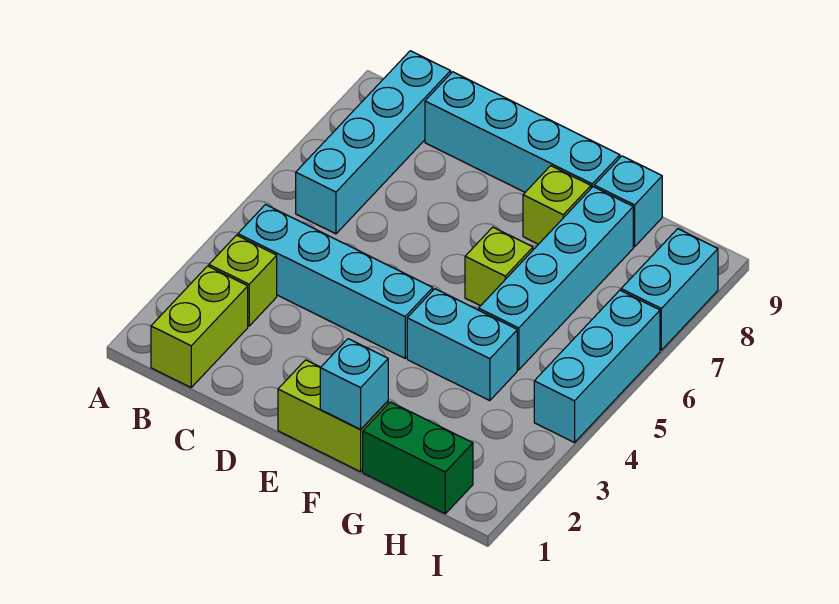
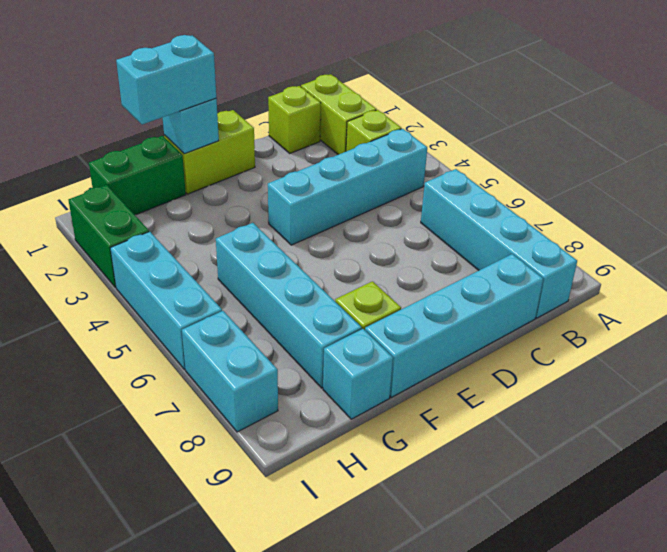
cyan 1x2 brick [407,289,517,401] -> cyan 1x2 brick moved to [116,35,216,124]
lime 1x1 brick [465,227,533,306] -> lime 1x1 brick moved to [268,86,321,153]
none -> green 1x2 brick [69,185,149,287]

